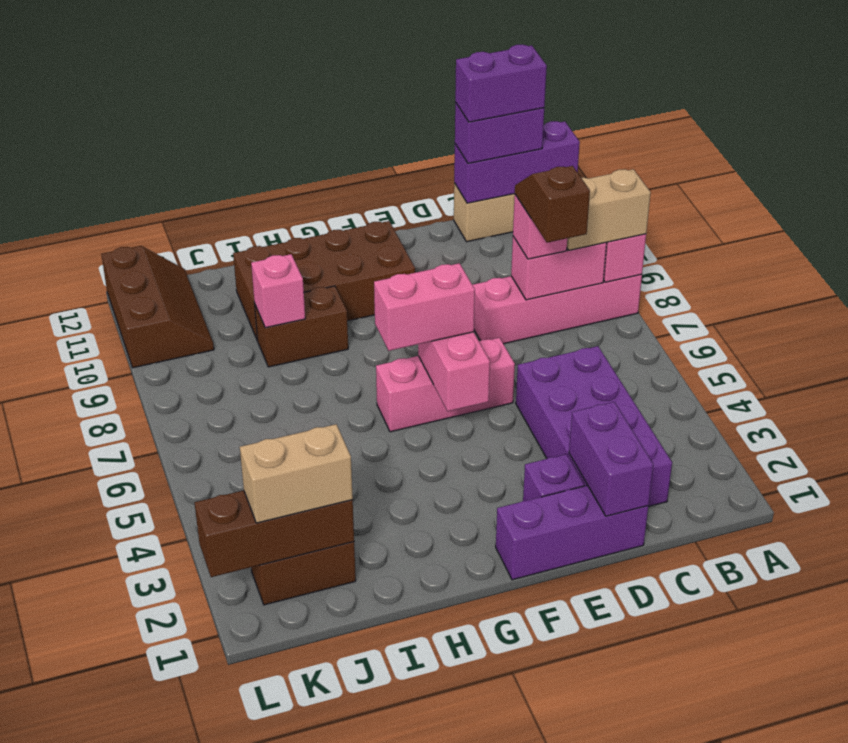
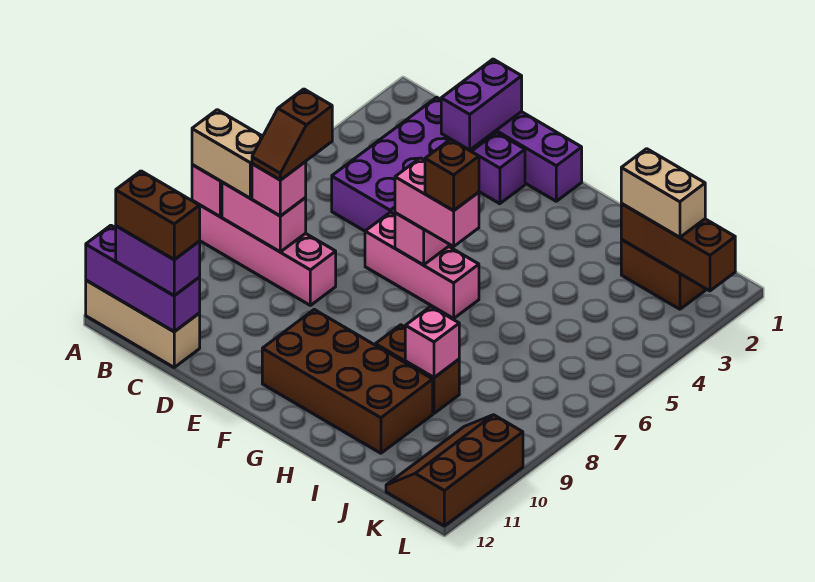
purple 1x2 brick [455,45,547,122] -> brown 1x2 brick [116,171,200,260]
none -> brown 1x1 brick [425,140,479,211]

